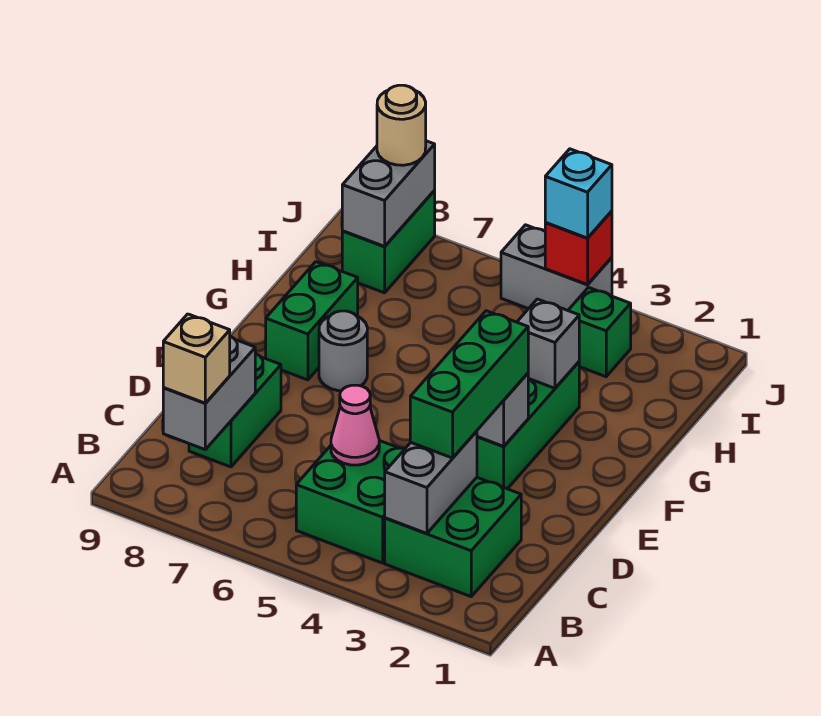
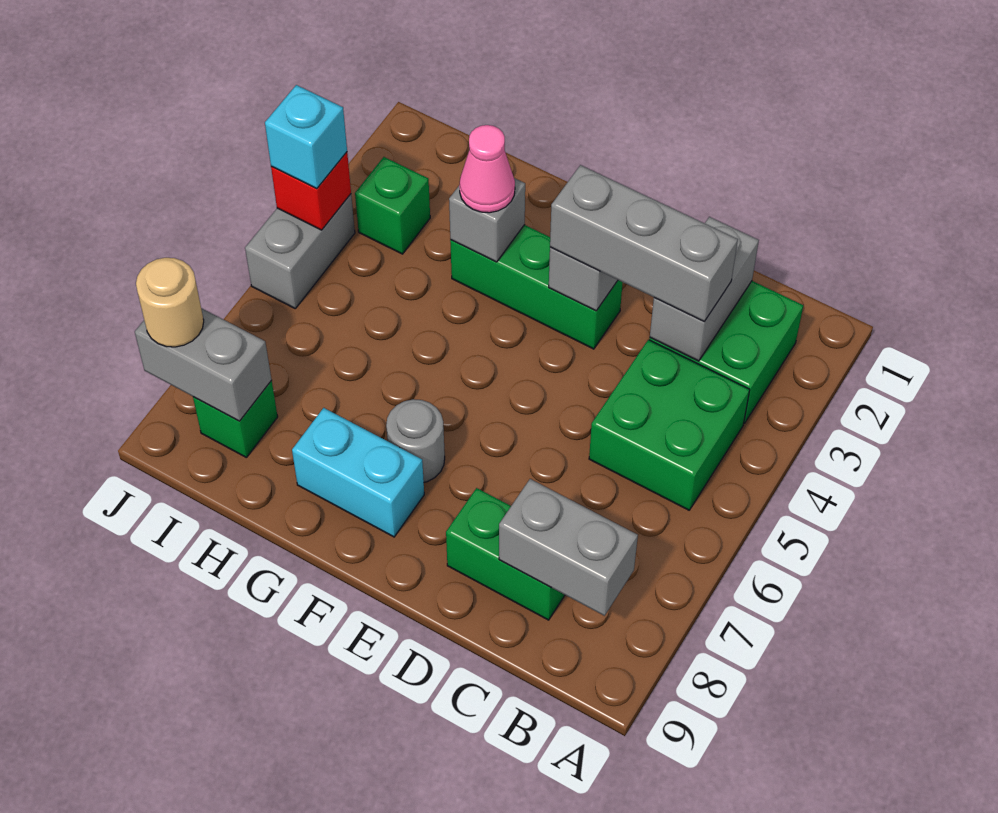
grey 1x2 brick [385,431,477,533] -> grey 1x2 brick turned to [650,217,759,361]
tan 1x1 brick [163,314,230,403] -> none
green 1x3 brick [410,311,528,458] -> grey 1x3 brick [550,165,738,321]
pink 1x1 cone [331,385,379,465] -> pink 1x1 cone moved to [459,125,515,213]
green 1x2 brick [266,262,358,380] -> cyan 1x2 brick [292,408,424,537]
green 1x2 brick [342,191,435,293] -> green 1x1 brick [193,381,278,457]

